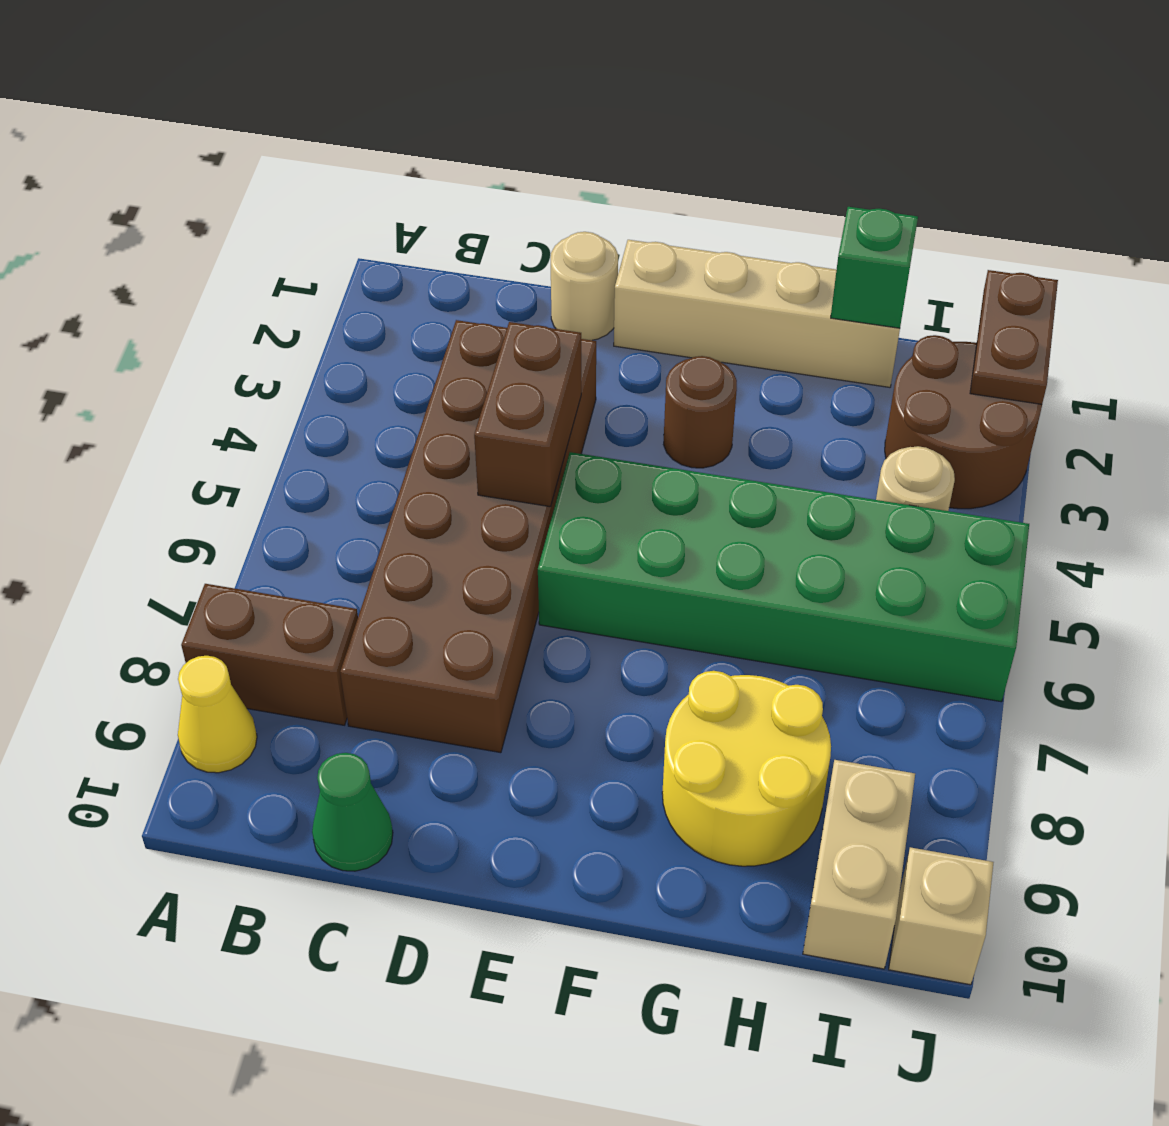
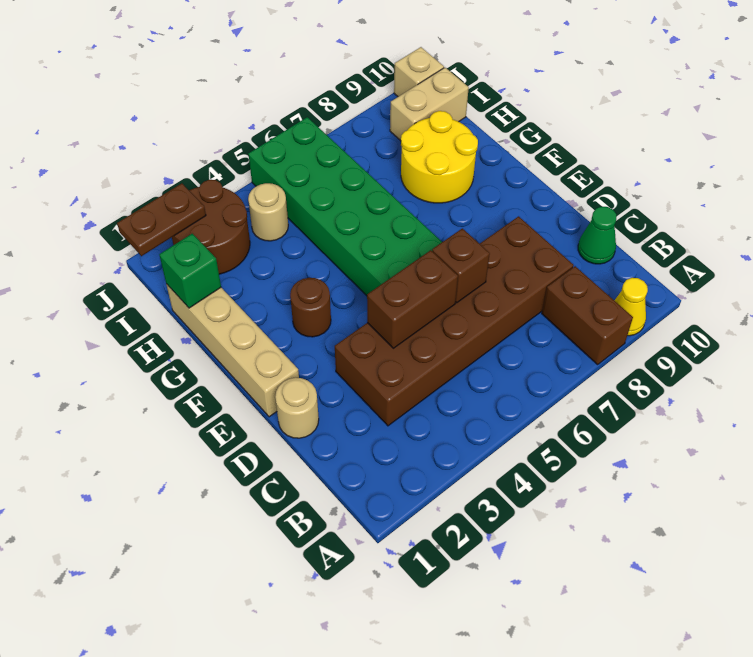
none -> brown 1x1 brick [432,228,490,303]

